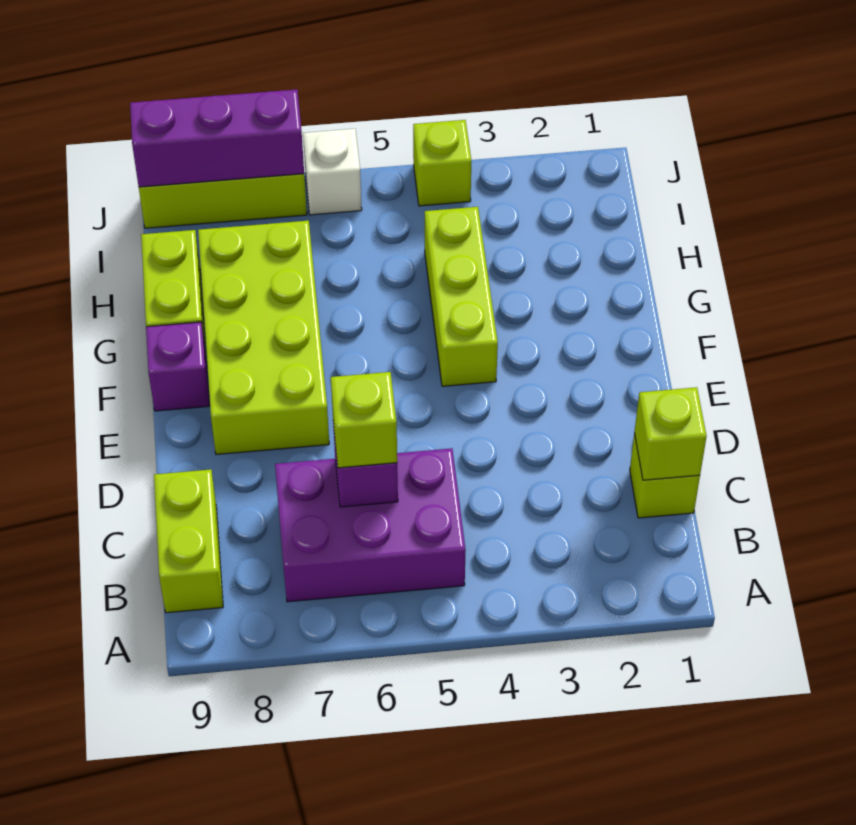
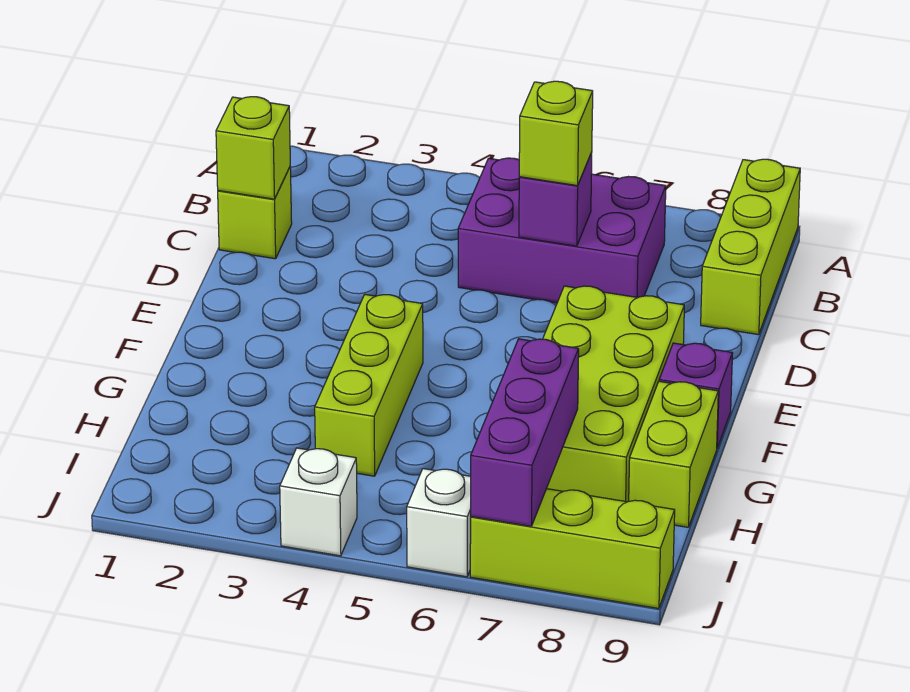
lime 1x2 brick [154,469,223,613] -> lime 1x3 brick [701,159,800,335]
lime 1x1 brick [413,120,471,206] -> white 1x1 brick [280,448,357,556]
purple 1x3 brick [130,89,304,187] -> purple 1x3 brick turned to [471,339,579,526]

